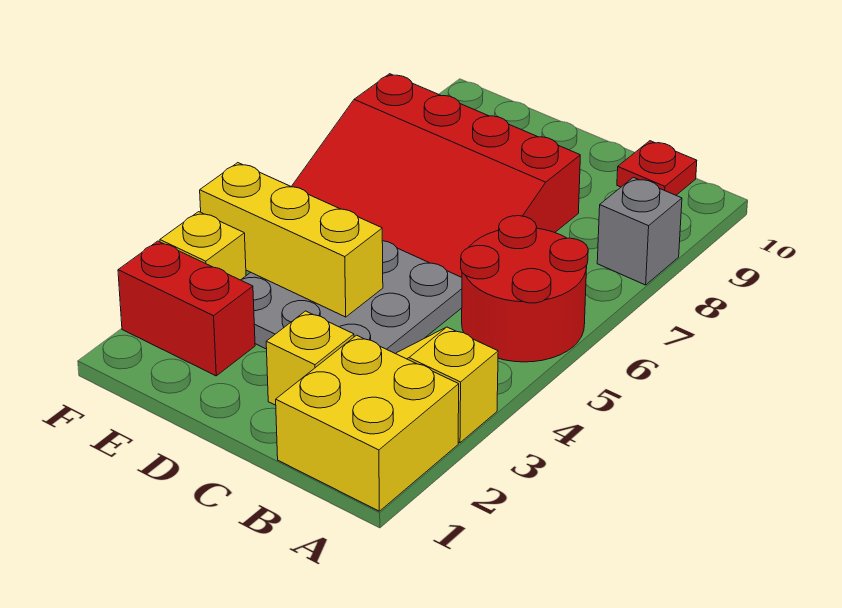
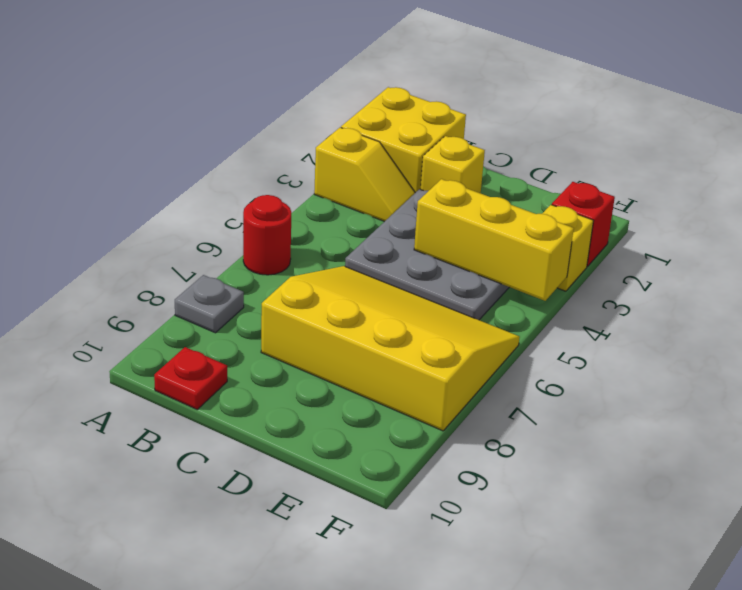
red 2x2 round brick [461,216,588,362] -> red 1x1 round brick [243,195,291,275]
grey 1x1 brick [597,177,682,285] -> grey 1x1 plate [175,275,244,333]
red 3x4 slope [291,74,580,277] -> yellow 3x4 slope [261,266,520,431]
red 1x2 brick [118,241,255,376] -> red 1x1 brick [552,182,615,266]

